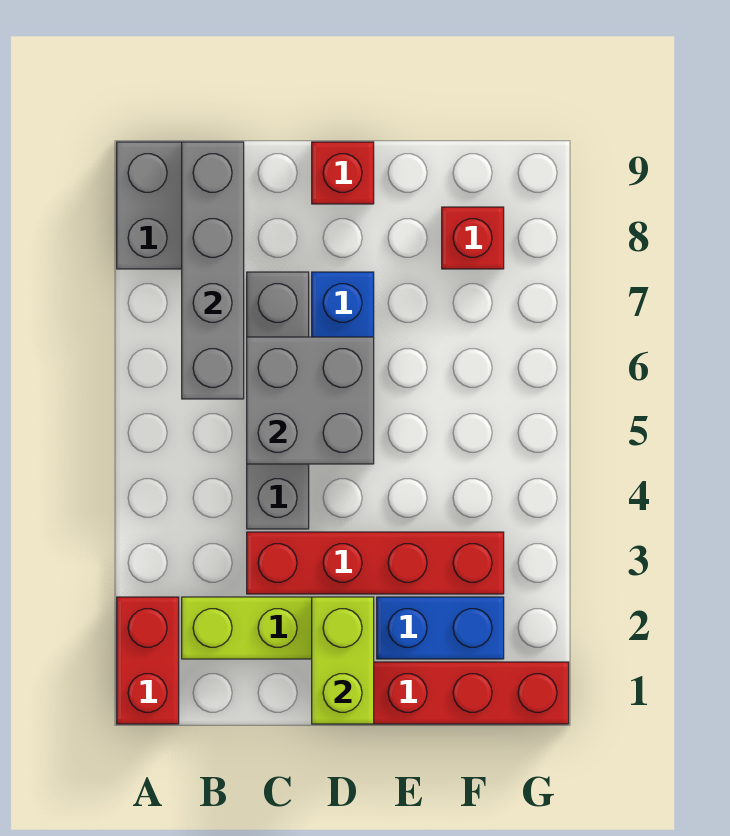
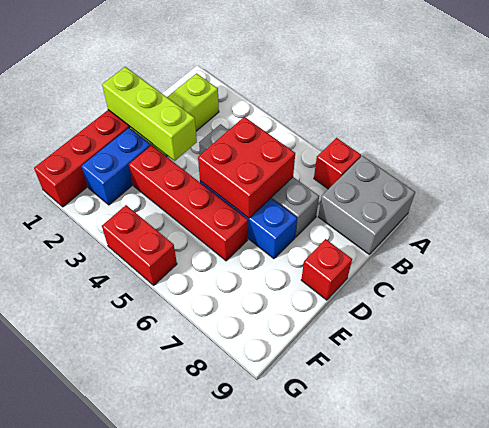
red 1x2 brick [117,597,179,724] -> red 1x2 brick moved to [102,205,177,285]
grey 1x4 brick [182,142,244,399] -> none
red 1x4 brick [247,532,504,594] -> red 1x4 brick turned to [129,145,248,261]
grey 2x2 brick [247,337,374,464] -> red 2x2 brick [198,117,295,218]
lime 1x2 brick [312,597,374,724] -> lime 1x3 brick [102,67,197,161]
red 1x1 brick [442,207,504,269] -> red 1x1 brick moved to [314,138,361,189]

